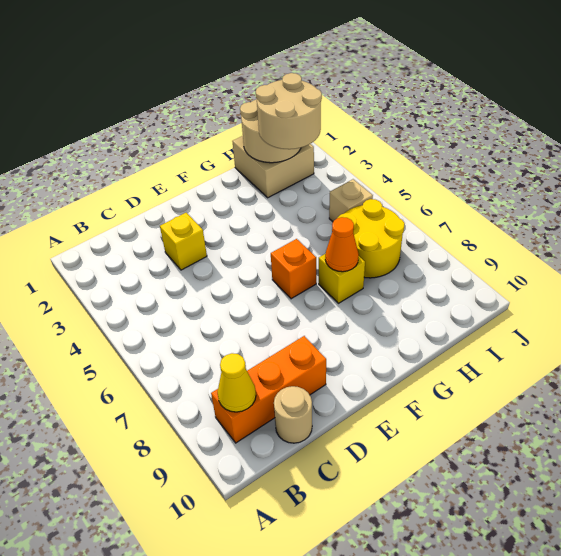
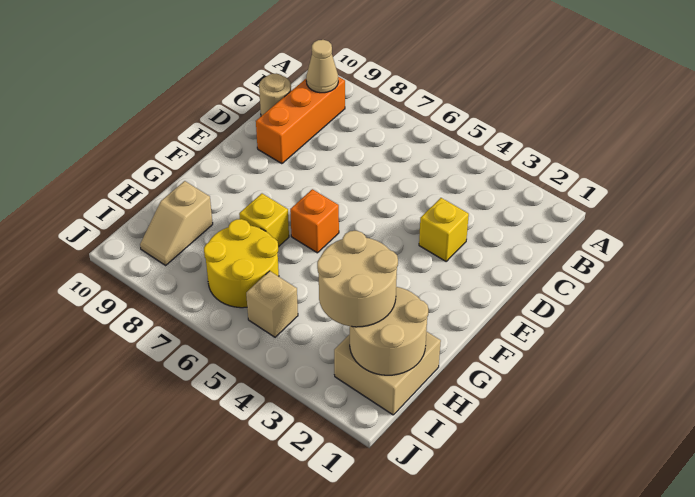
yellow 1x1 cone [218,353,256,412] -> tan 1x1 cone [306,40,338,93]
orange 1x1 cone [325,217,359,272] -> none
none -> tan 1x2 slope [140,181,213,265]

